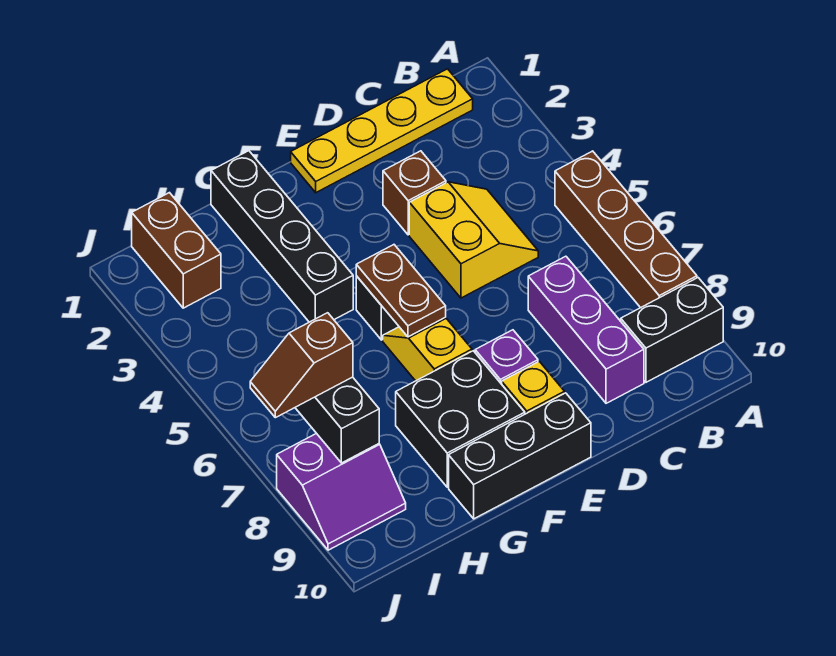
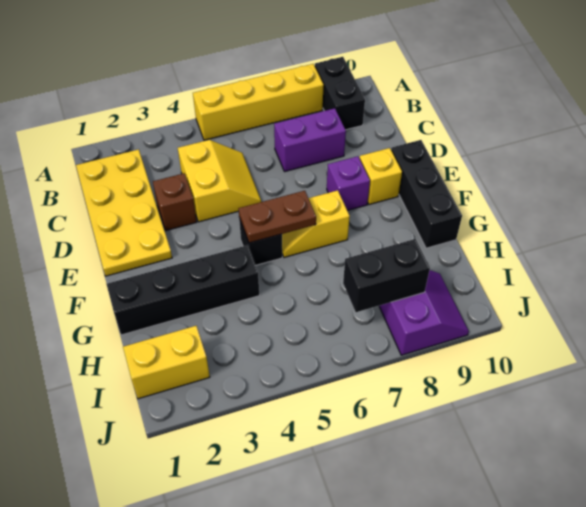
brown 1x4 brick [555,151,697,308] -> yellow 1x4 brick [193,64,324,140]
yellow 1x4 plate [291,69,473,193] -> yellow 2x4 plate [76,149,172,276]
yellow 2x2 slope [409,182,538,298] -> yellow 2x2 slope turned to [178,140,261,222]
purple 1x3 brick [528,256,644,403] -> purple 1x2 brick [274,108,346,172]
black 2x2 brick [396,351,525,487] -> none
brown 1x2 brick [132,193,221,308] -> yellow 1x2 brick [123,326,210,399]
brown 1x2 slope [250,313,353,418] -> none

